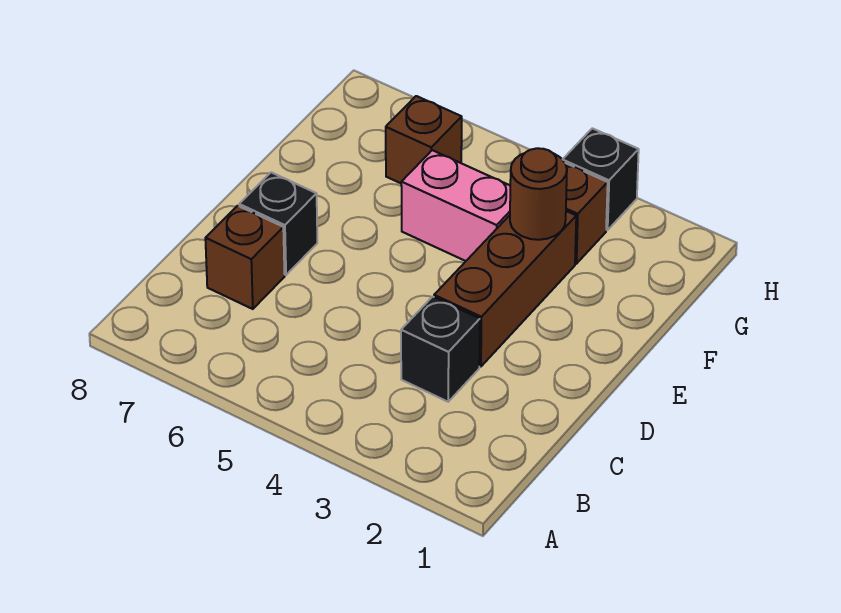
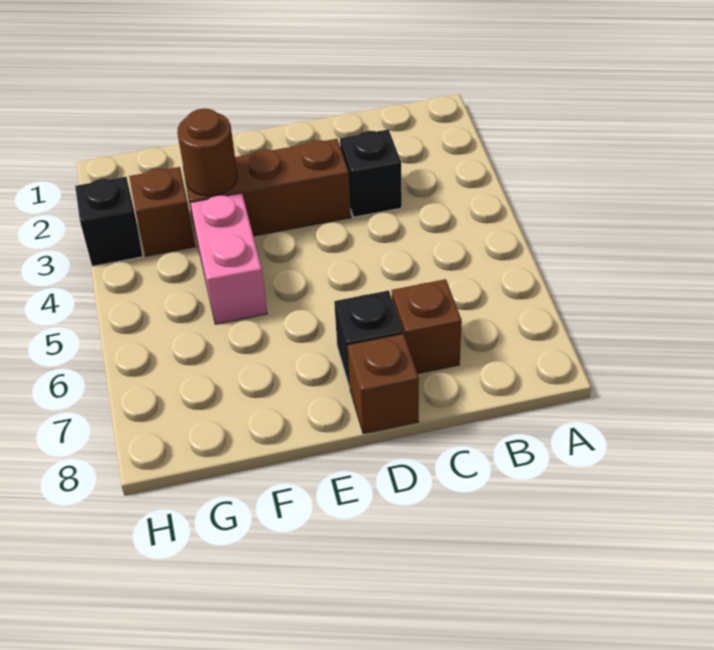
brown 1x1 brick [386,96,462,183] -> brown 1x1 brick moved to [348,334,419,434]

